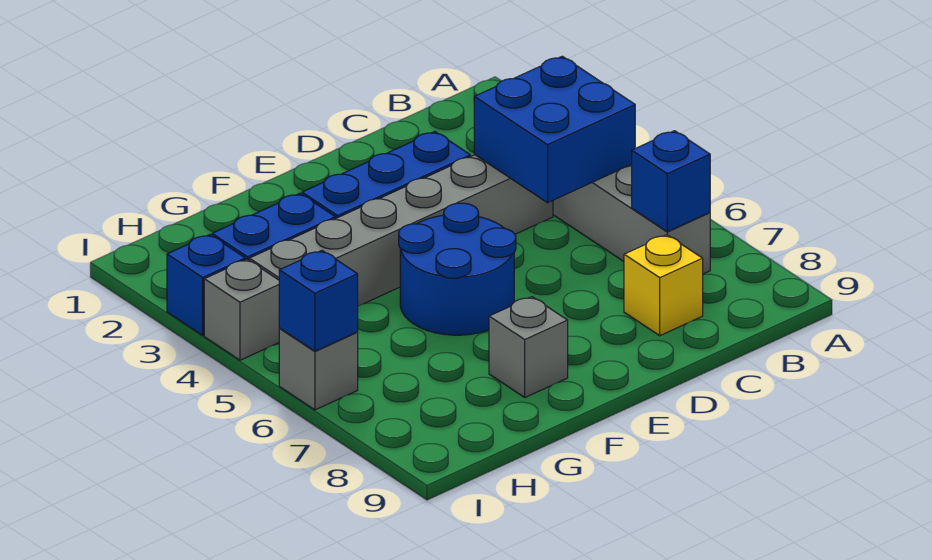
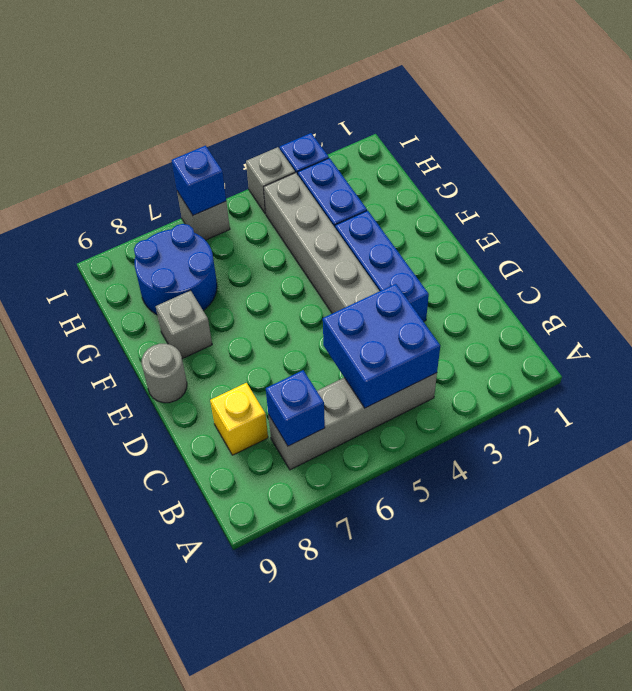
blue 2x2 round brick [399,203,516,335] -> blue 2x2 round brick moved to [134,224,217,315]
none -> grey 1x1 round brick [142,344,187,403]

